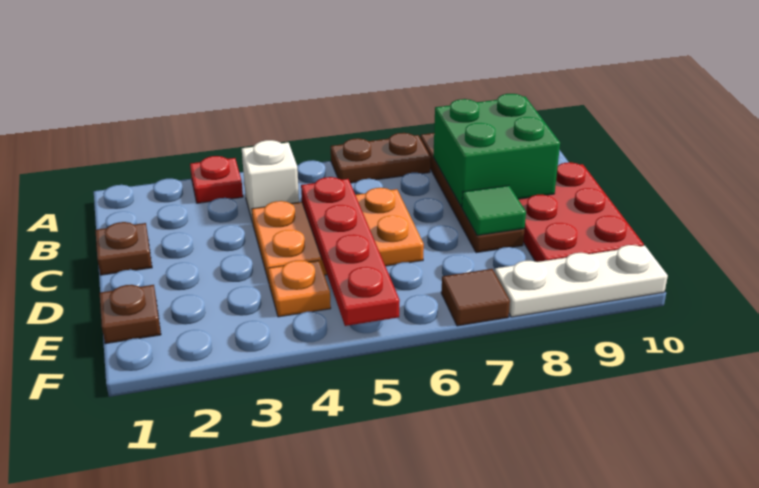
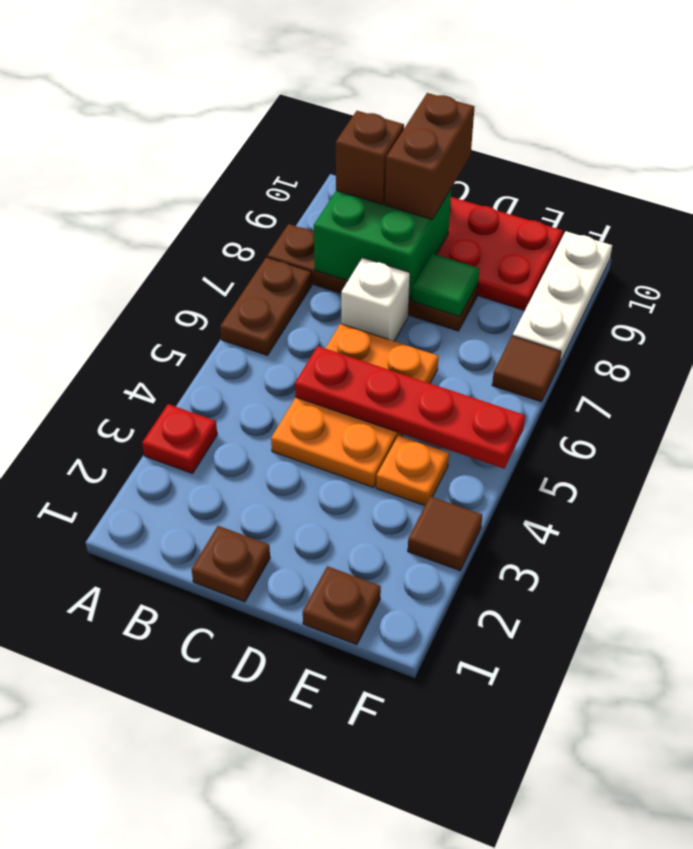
white 1x1 brick [242,140,299,223] -> white 1x1 brick moved to [341,258,410,341]
none -> brown 1x1 brick [336,111,404,204]
none -> brown 1x2 brick [385,93,474,220]
none -> brown 1x1 tile [408,496,482,571]

